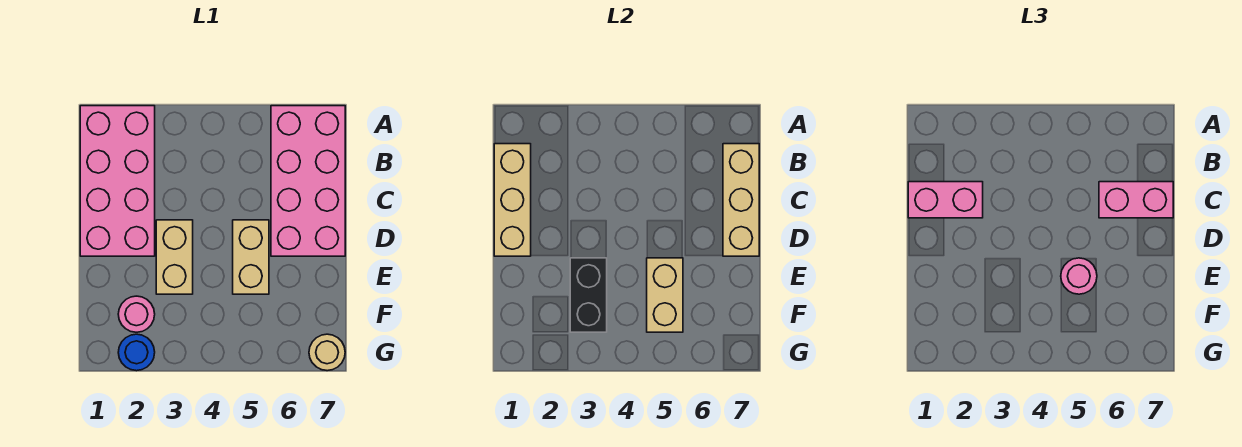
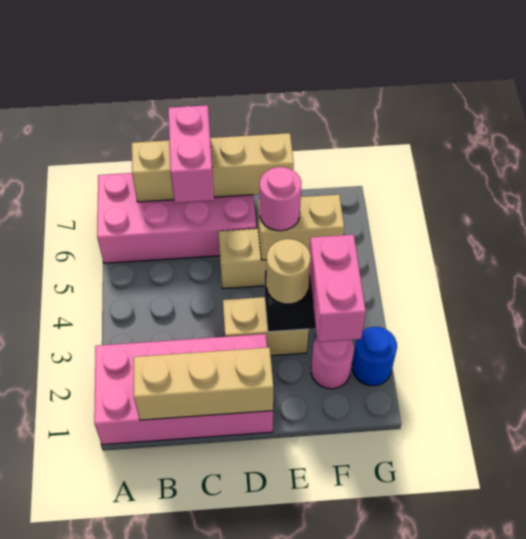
tan 1x3 brick [723,144,759,256] -> tan 1x4 brick [132,133,294,202]
pink 1x2 brick [908,182,983,218] -> pink 1x2 brick moved to [309,235,366,342]
tan 1x1 round brick [309,334,345,371] -> tan 1x1 round brick moved to [266,239,311,304]

